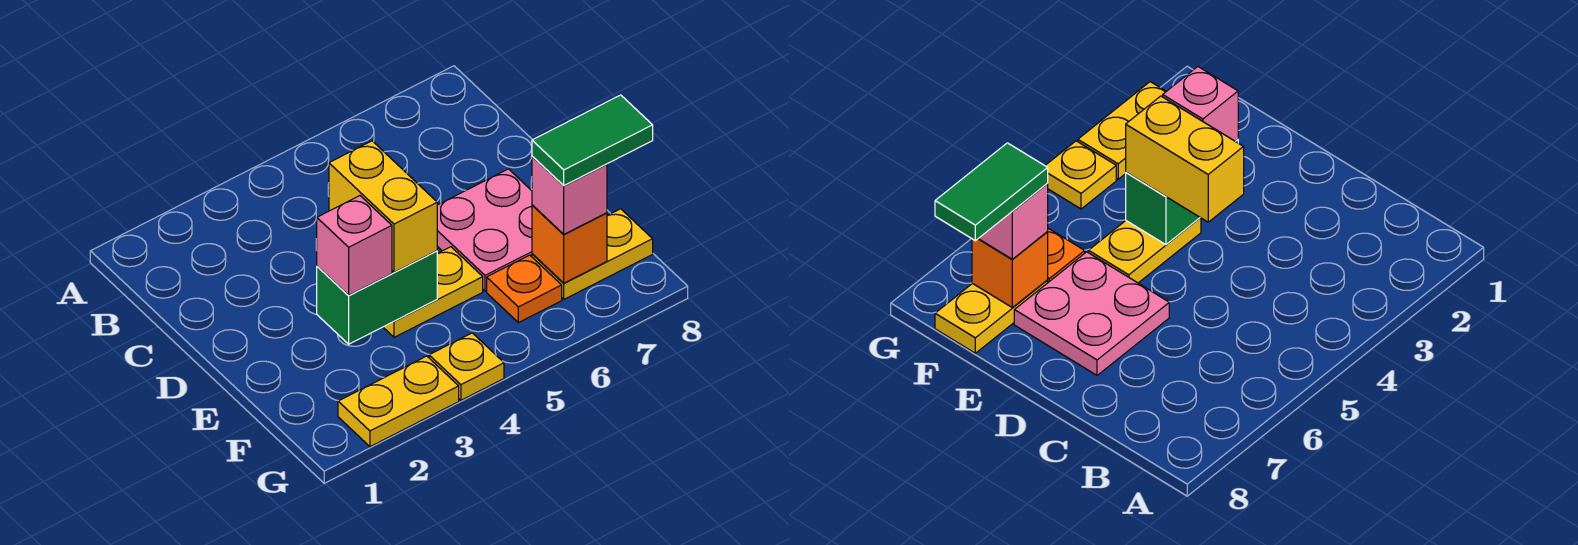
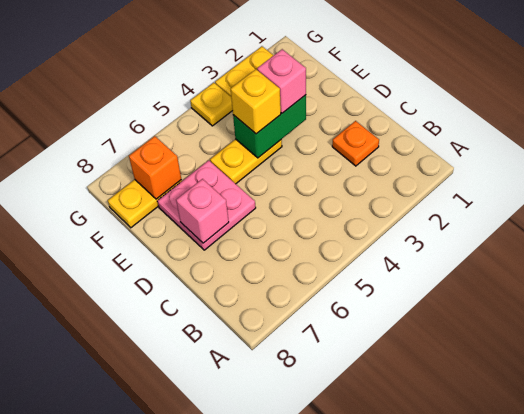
yellow 1x2 brick [329,141,437,272] -> yellow 1x1 brick [231,69,281,134]
orange 1x1 plate [487,255,562,323] -> orange 1x1 plate moved to [332,121,379,166]
pink 1x1 brick [532,157,607,234] -> pink 1x1 brick moved to [176,179,229,243]
green 1x2 tile [532,95,653,186] -> none

